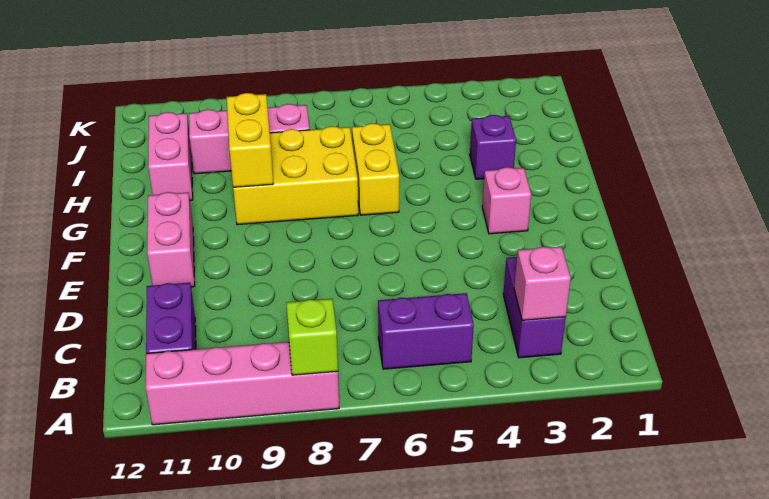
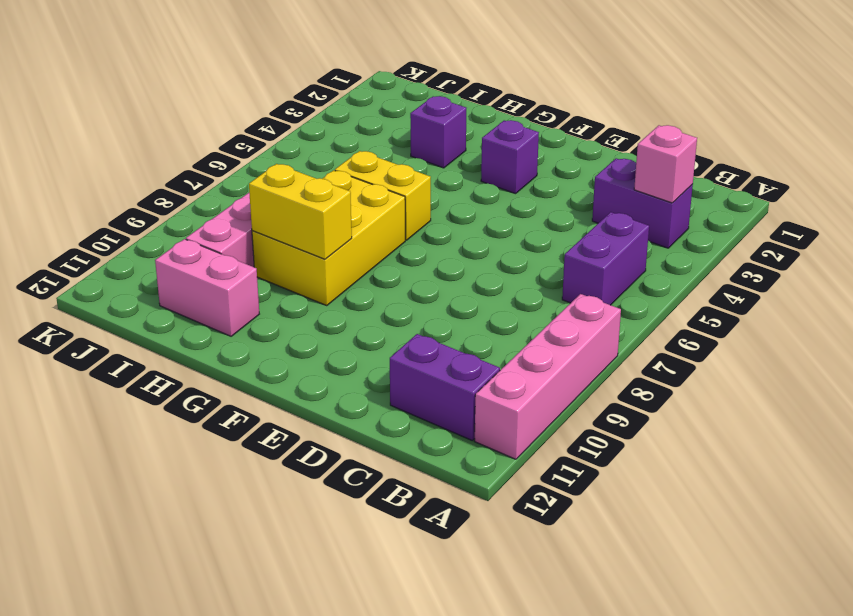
lime 1x1 brick [286,299,338,375] -> none
pink 1x2 brick [147,192,195,287] -> none
pink 1x1 brick [482,167,531,234] -> purple 1x1 brick [481,120,539,194]

